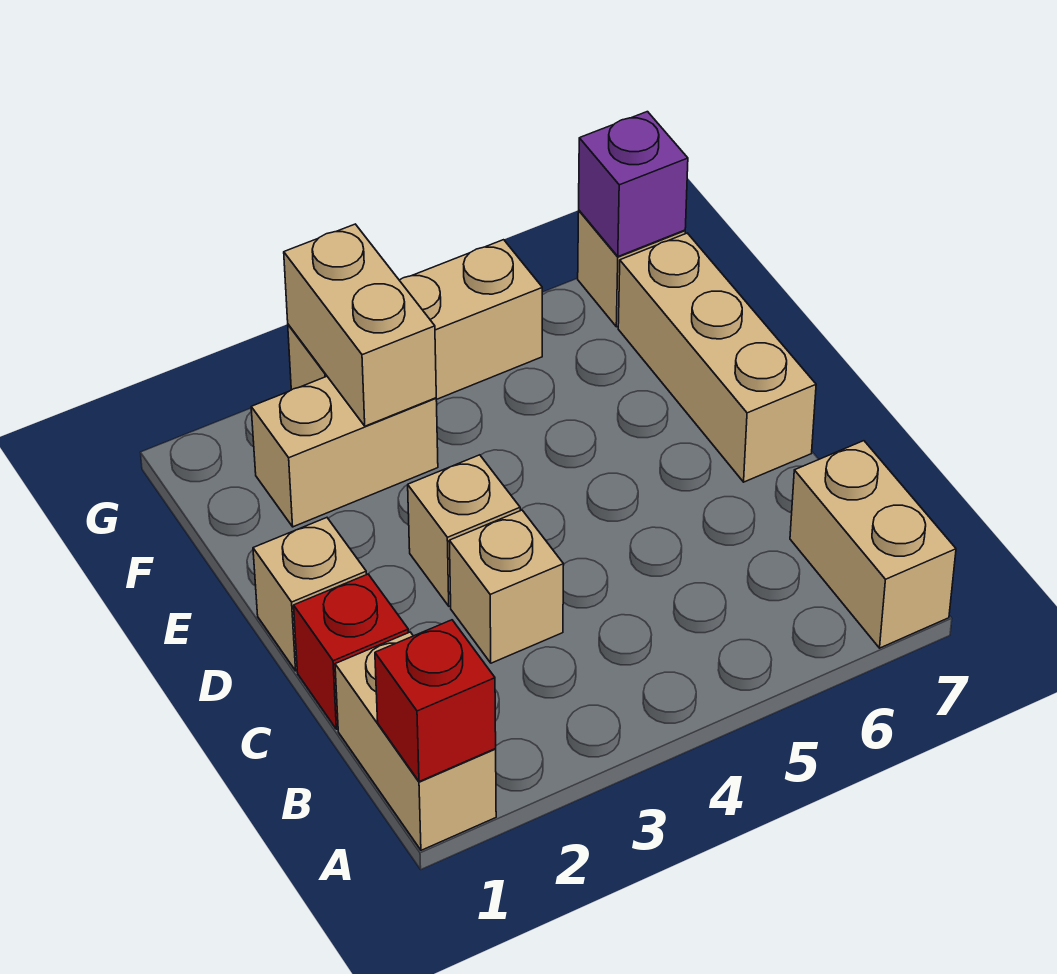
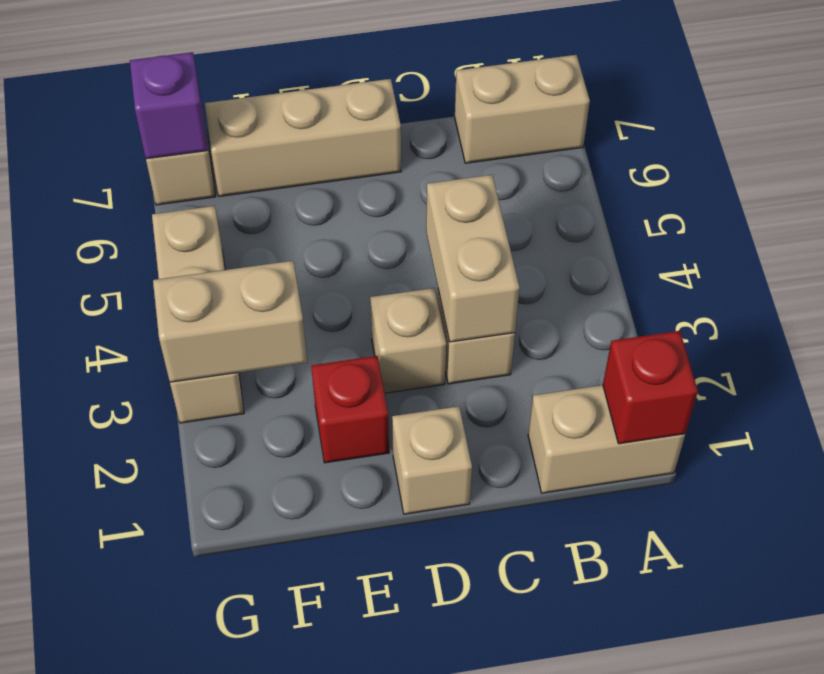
red 1x1 brick [294,574,408,729] -> red 1x1 brick moved to [311,356,389,463]
tan 1x2 brick [251,376,438,527] -> tan 1x2 brick moved to [426,175,519,342]

